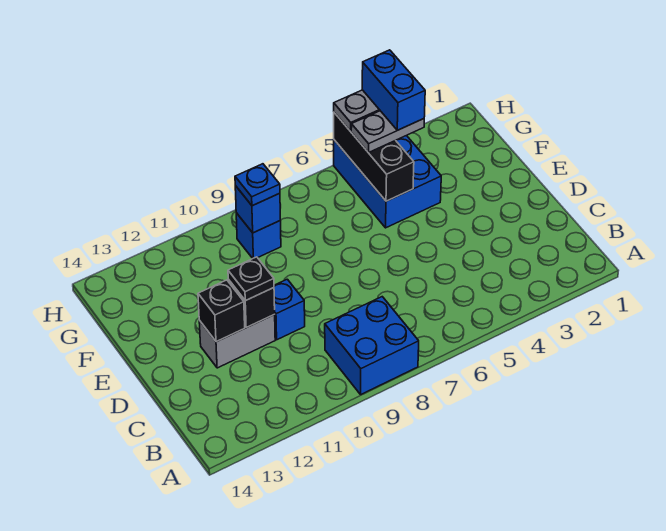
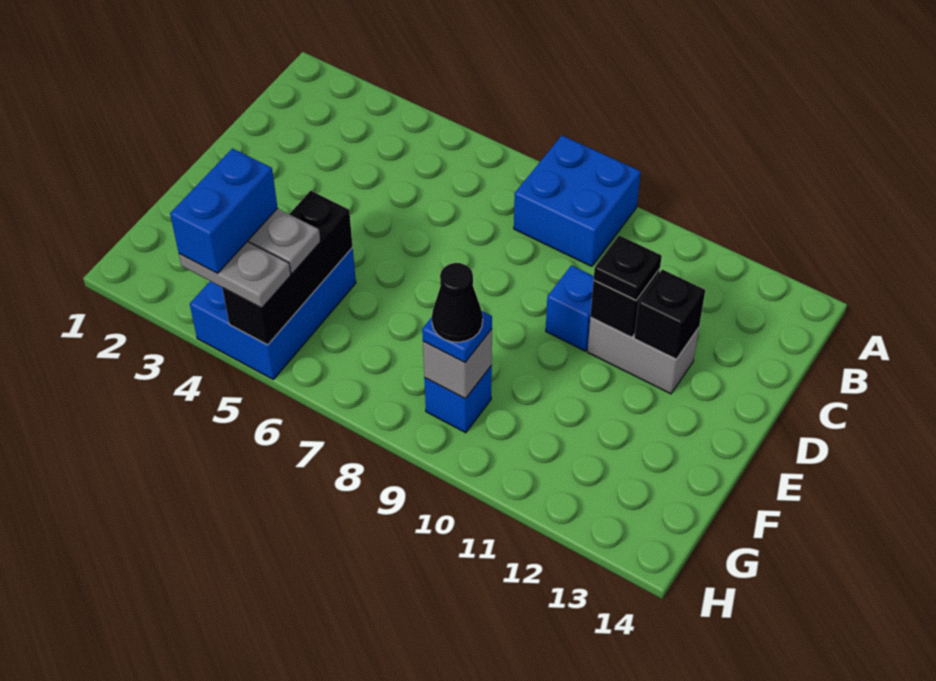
blue 1x1 brick [235,186,280,233] -> grey 1x1 brick [423,329,492,399]
none -> black 1x1 cone [432,263,483,342]

